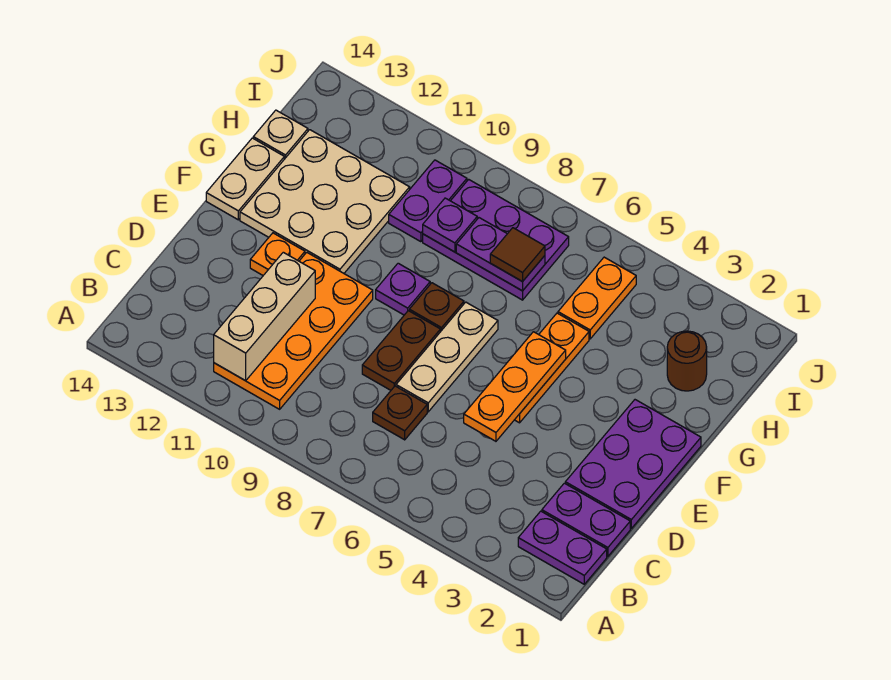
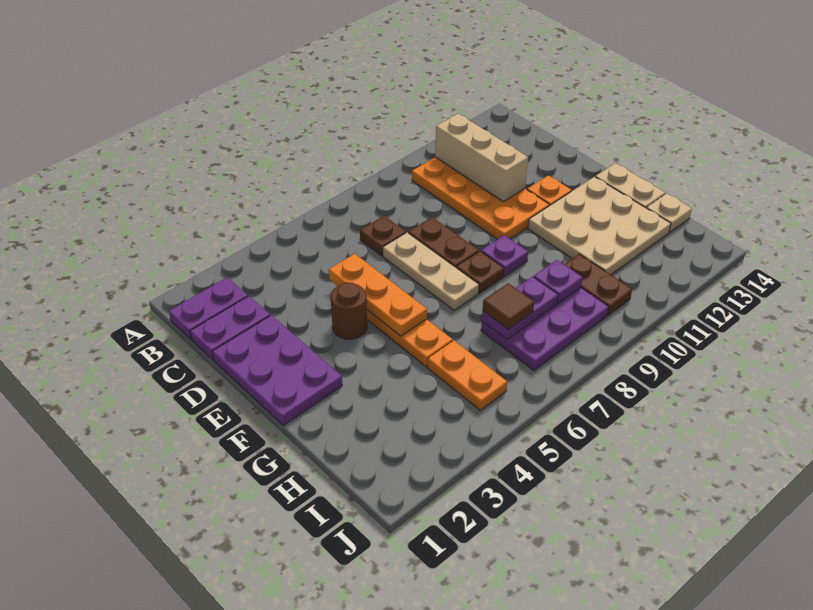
brown 1x1 round brick [667,331,707,391] -> brown 1x1 round brick moved to [331,282,367,339]
purple 1x2 plate [389,160,467,242] -> brown 1x2 plate [564,254,632,315]

